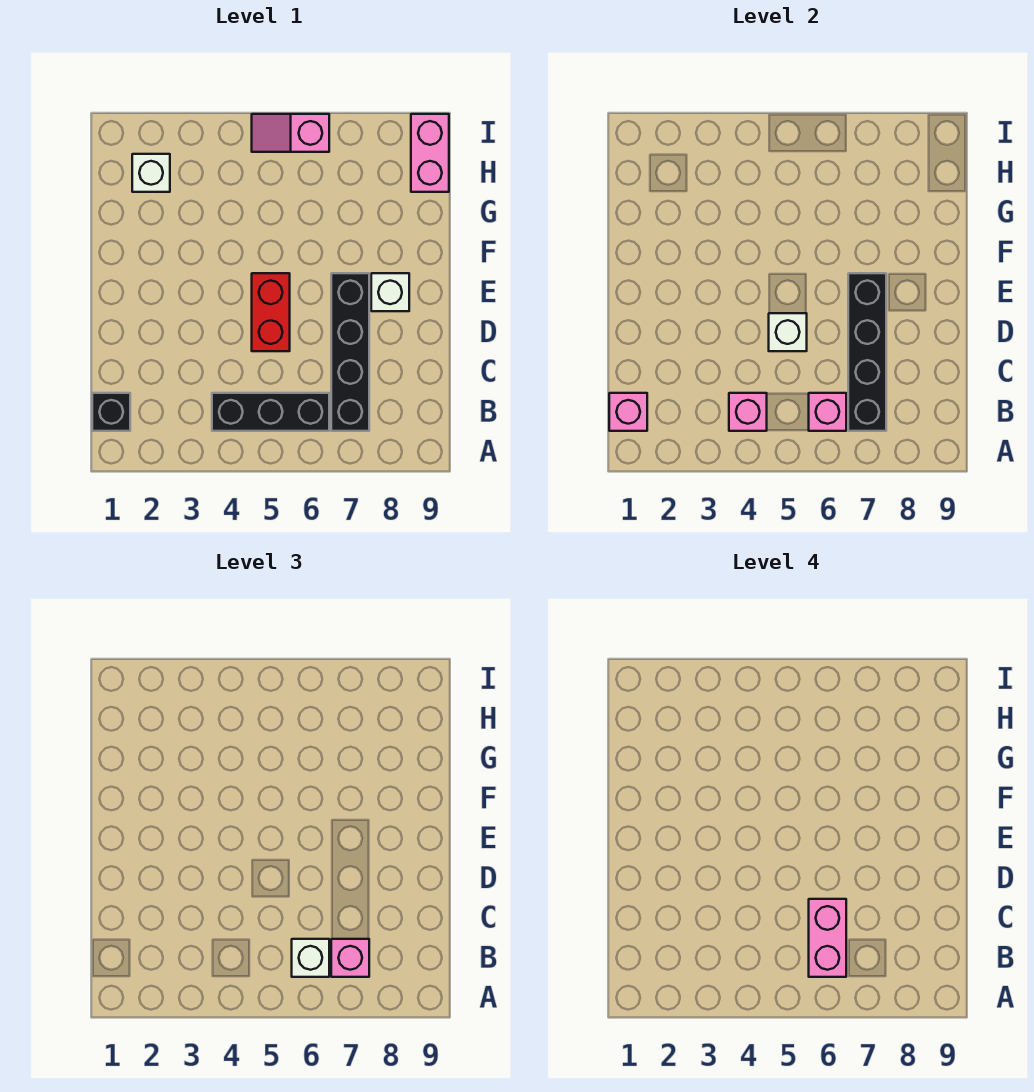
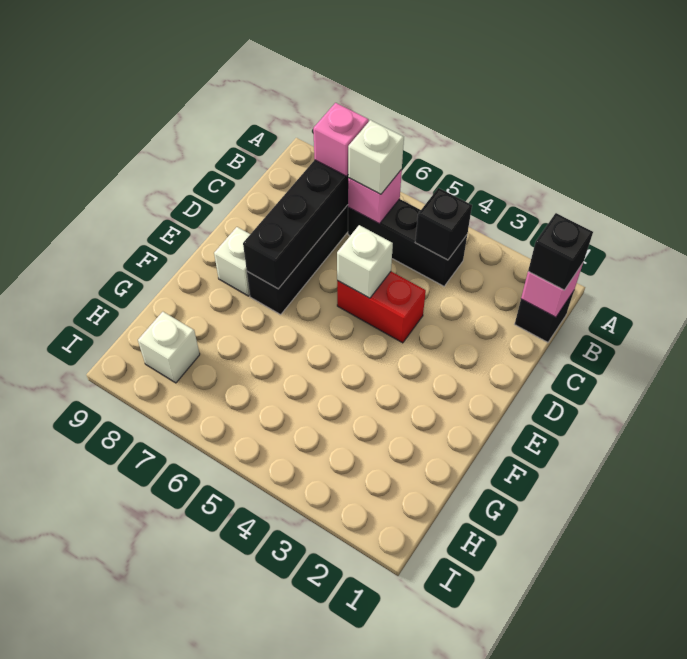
none -> black 1x1 brick [528,213,593,290]
pink 1x1 brick [729,393,767,431] -> black 1x1 brick [415,188,472,260]
pink 1x2 brick [809,899,846,977] -> none
red 1x2 brick [252,273,290,351] -> red 1x2 brick turned to [337,272,426,343]
white 1x1 brick [132,154,170,192] -> white 1x1 brick moved to [138,312,200,383]
pink 1x2 brick [411,114,449,192] -> none
pink 1x2 slope [252,114,329,152] -> none

